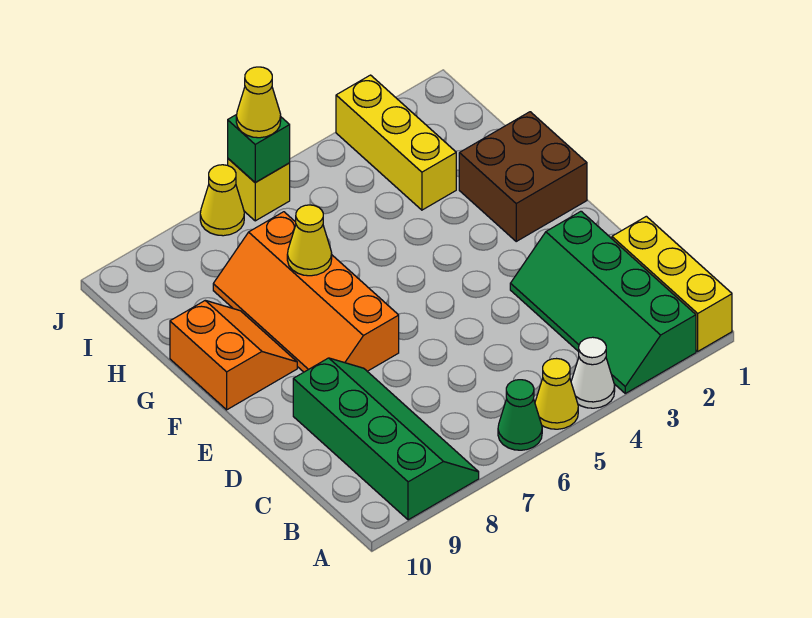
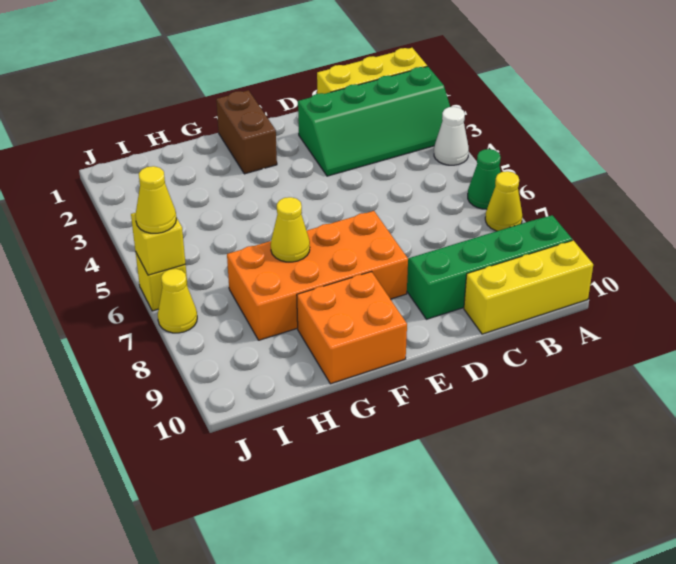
yellow 1x1 cone [535,359,578,429] -> yellow 1x1 cone moved to [485,171,522,231]
orange 2x4 slope [213,212,399,372] -> orange 2x4 brick [227,211,408,340]
brown 2x2 brick [459,112,587,241] -> brown 1x2 brick [216,90,277,174]
orange 2x2 slope [170,301,297,410] -> orange 2x2 brick [297,272,407,384]
yellow 1x3 brick [336,75,456,210] -> yellow 1x3 brick moved to [464,240,593,334]
green 1x1 brick [228,114,290,182] -> yellow 1x1 brick [131,213,185,275]

